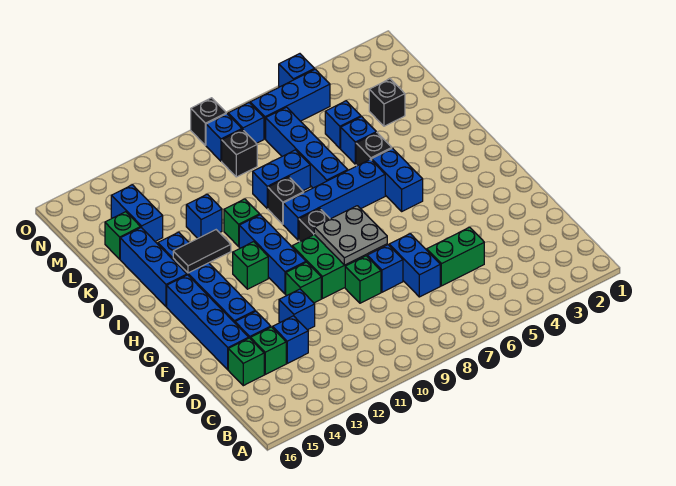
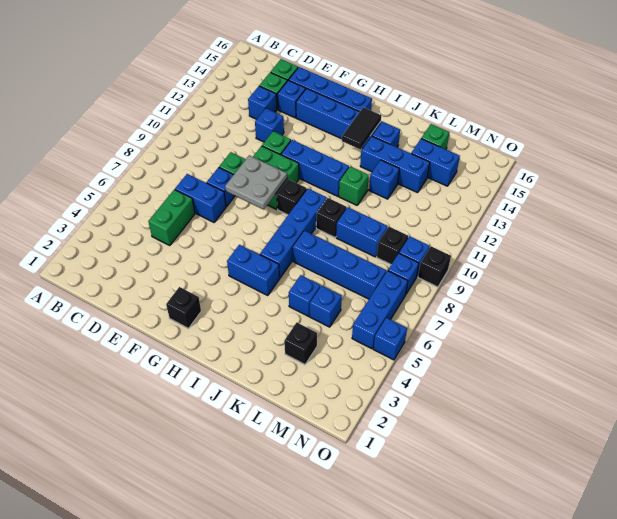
green 1x1 brick [233,242,268,289] -> none
blue 1x3 brick [120,228,187,307] -> blue 1x3 brick moved to [360,136,430,193]
black 1x1 brick [356,132,392,166] -> black 1x1 brick moved to [166,287,201,328]
blue 1x2 brick [253,150,310,208] -> blue 1x2 brick turned to [336,207,388,257]

